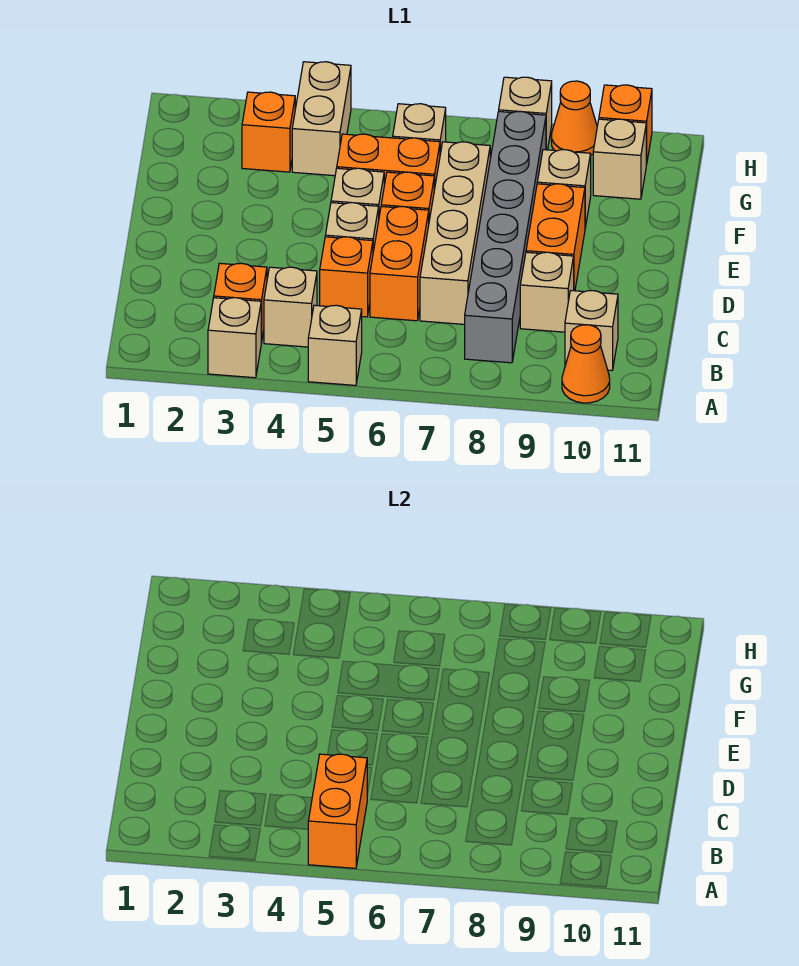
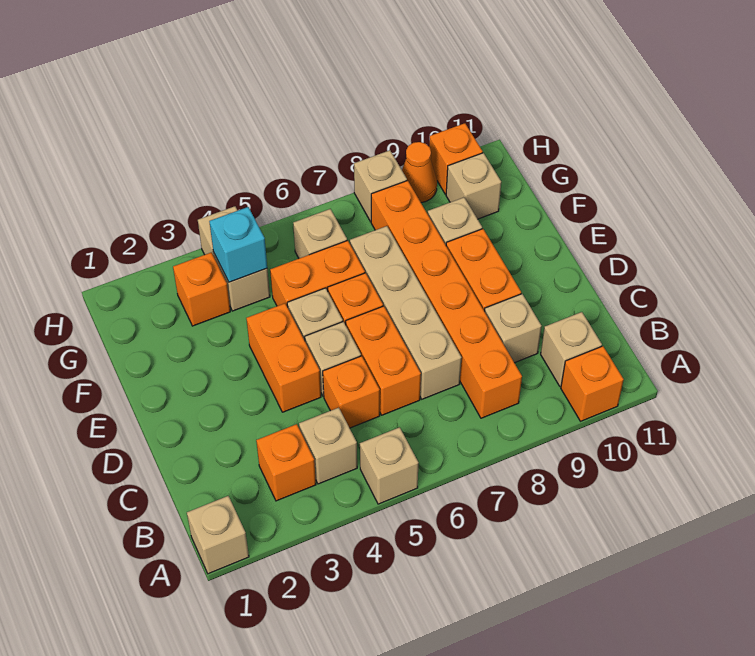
tan 1x1 brick [208,298,261,378] -> tan 1x1 brick moved to [187,496,249,574]
orange 1x2 brick [308,754,368,868] -> orange 1x2 brick moved to [246,303,321,412]
orange 1x1 cone [562,325,610,403] -> orange 1x1 brick [561,346,624,421]
grey 1x6 brick [465,111,546,363] -> orange 1x6 brick [371,181,522,418]
none -> cyan 1x1 brick [209,207,267,282]

